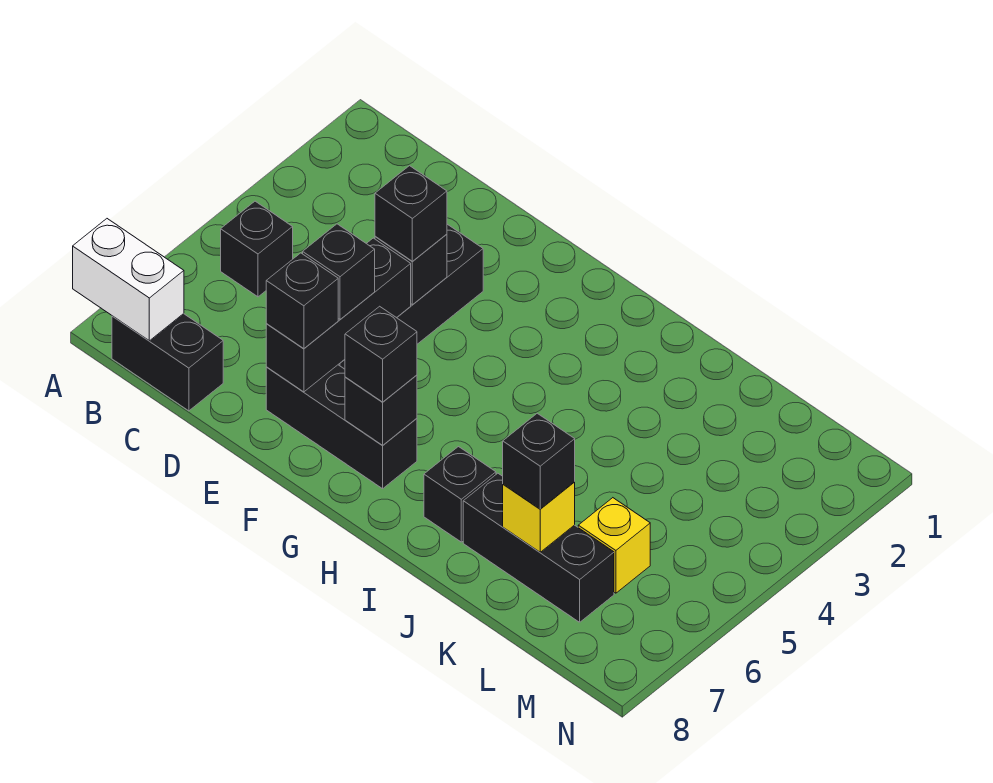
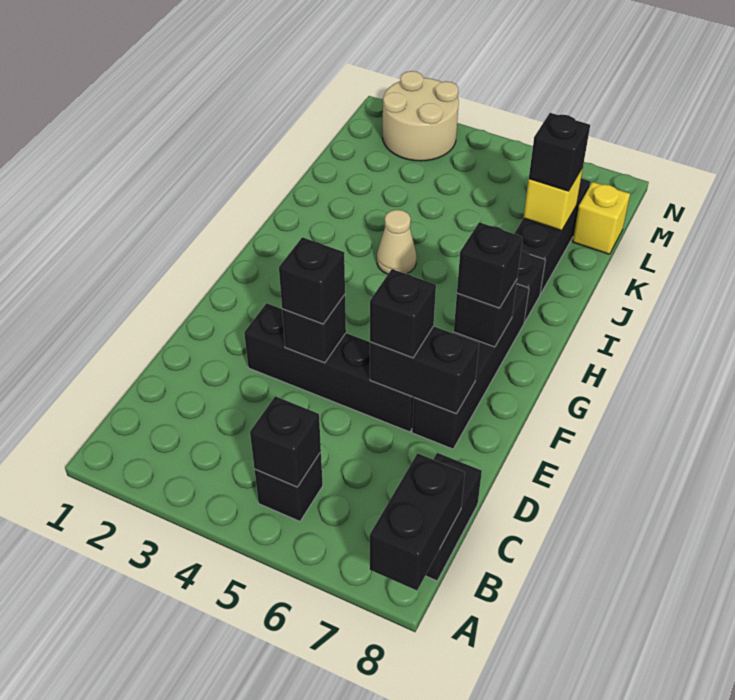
white 1x2 brick [73,219,184,341] -> black 1x2 brick [370,453,465,590]
black 1x3 brick [266,238,411,392] -> black 1x2 brick [370,326,479,414]
black 1x3 brick [266,365,417,489] -> black 1x4 brick [412,284,529,449]
black 1x1 brick [266,253,338,349] -> black 1x1 brick moved to [250,396,321,487]
none -> tan 1x1 cone [377,210,417,274]
yellow 1x1 brick [578,498,650,593] -> yellow 1x1 brick moved to [572,182,630,254]
none -> tan 2x2 round brick [383,71,459,161]

